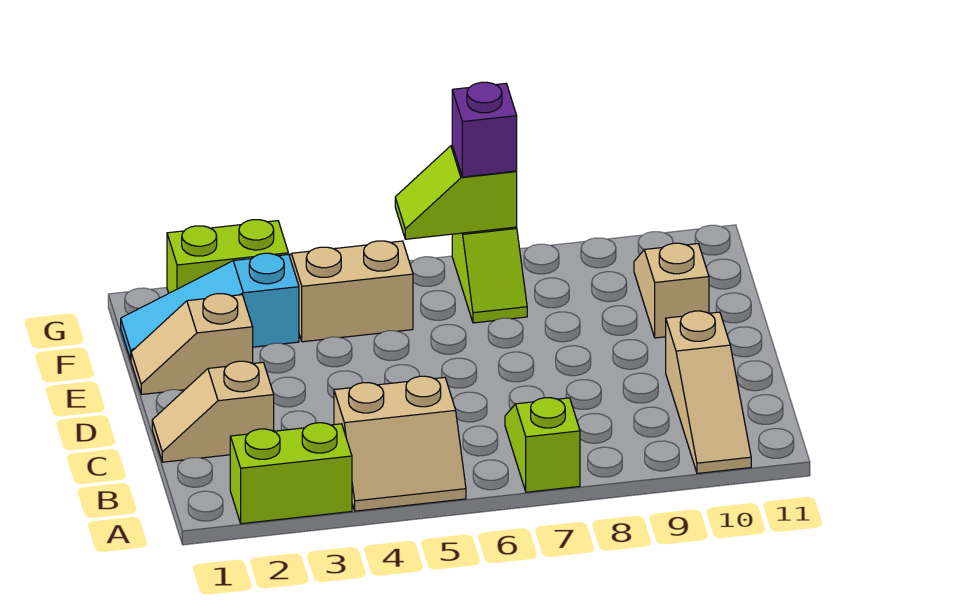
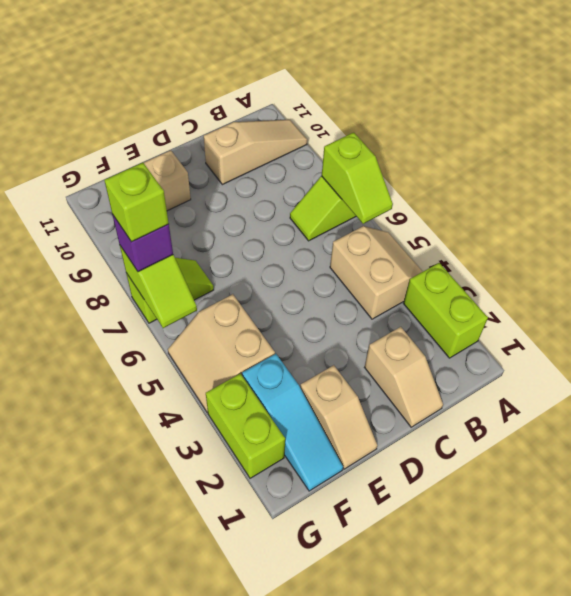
none -> lime 1x2 slope [322,132,393,224]
none -> lime 1x1 brick [104,163,169,242]

